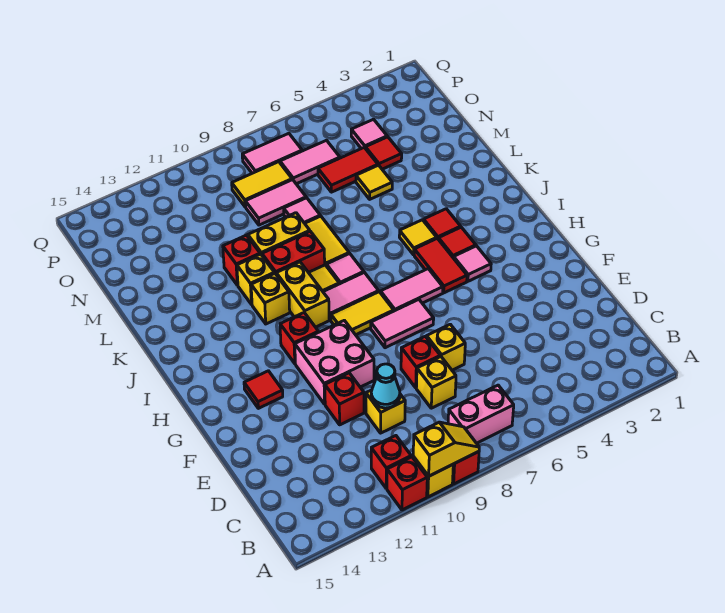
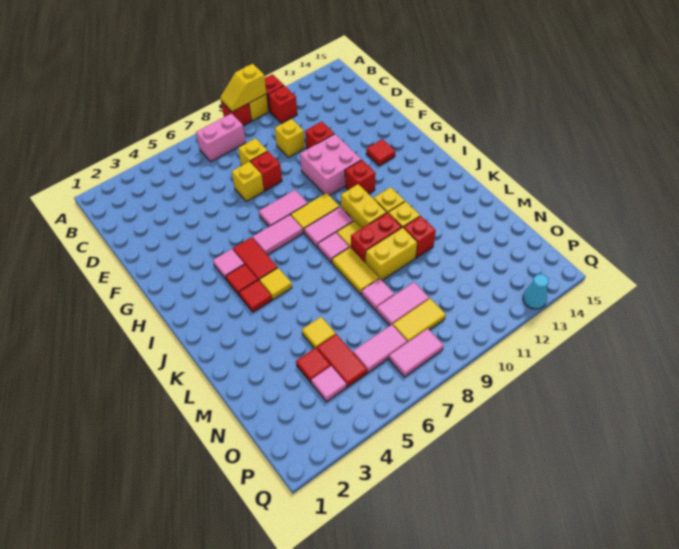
cyan 1x1 cone [371,364,400,408] -> cyan 1x1 cone moved to [523,274,549,309]
red 1x2 tile [318,147,378,192] -> red 1x2 tile turned to [317,334,367,387]

